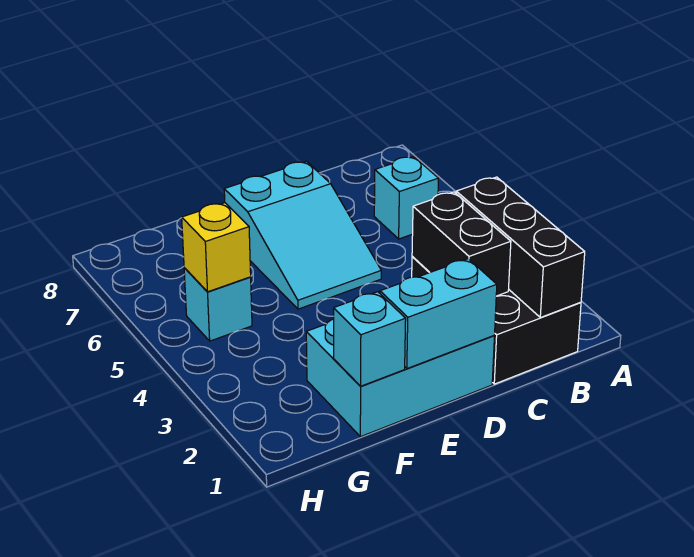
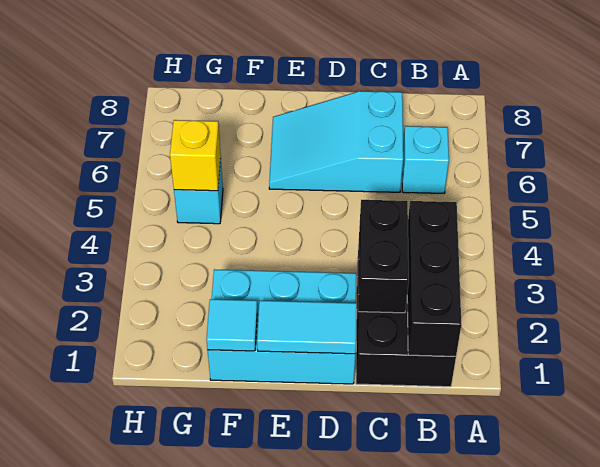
cyan 1x2 brick [380,259,497,369] -> cyan 1x2 tile [257,301,357,354]
cyan 2x3 slope [224,161,381,309] -> cyan 2x3 slope turned to [269,91,403,192]
cyan 1x1 brick [334,292,406,386] -> cyan 1x1 tile [206,299,257,351]

